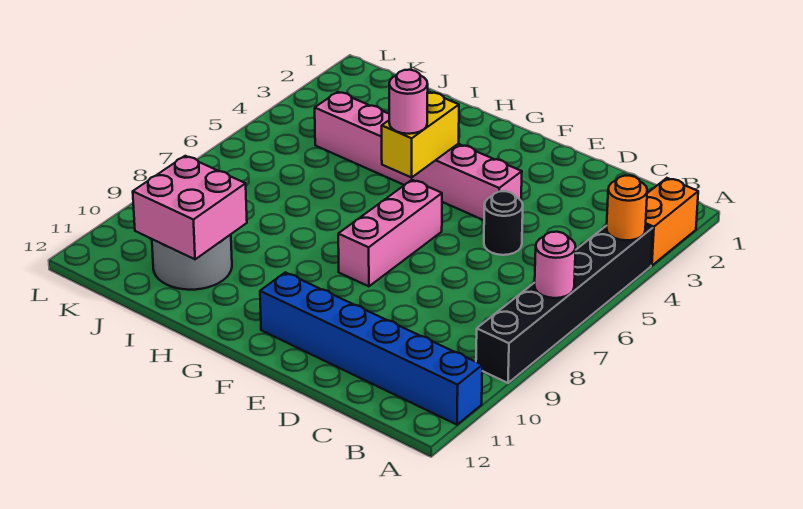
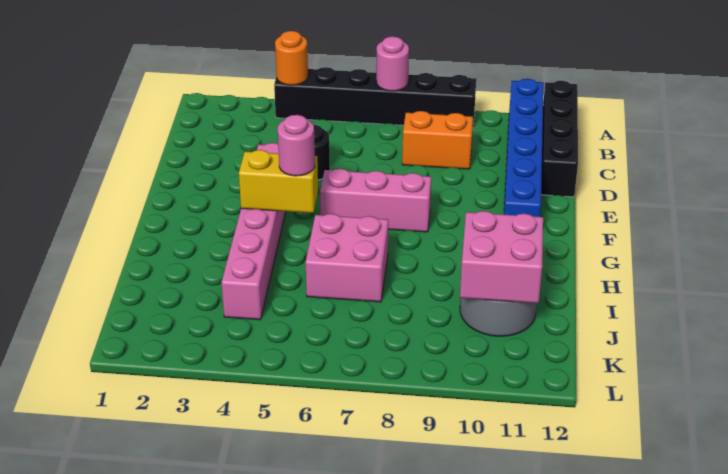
orange 1x2 brick [646,178,698,266] -> orange 1x2 brick moved to [402,111,473,169]
none -> black 1x4 brick [541,81,578,197]
none -> pink 2x2 brick [306,214,388,302]

